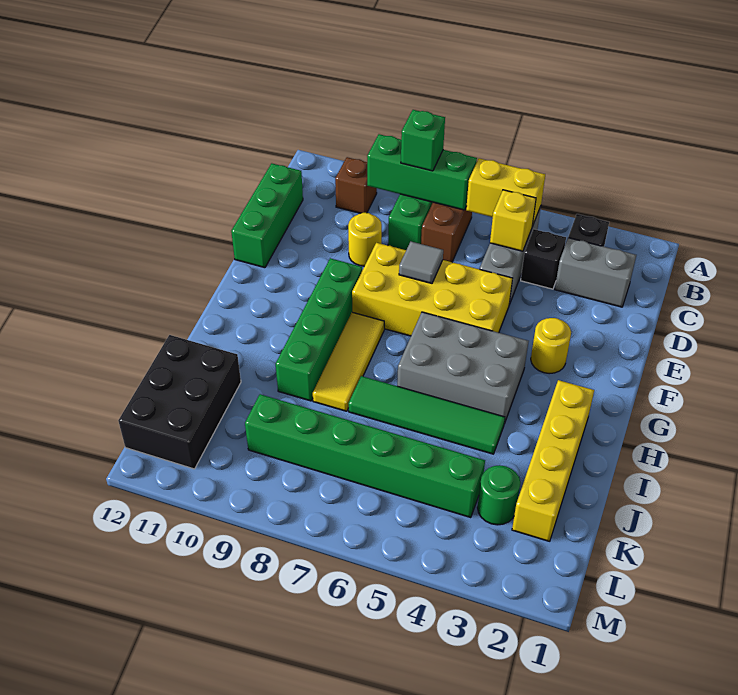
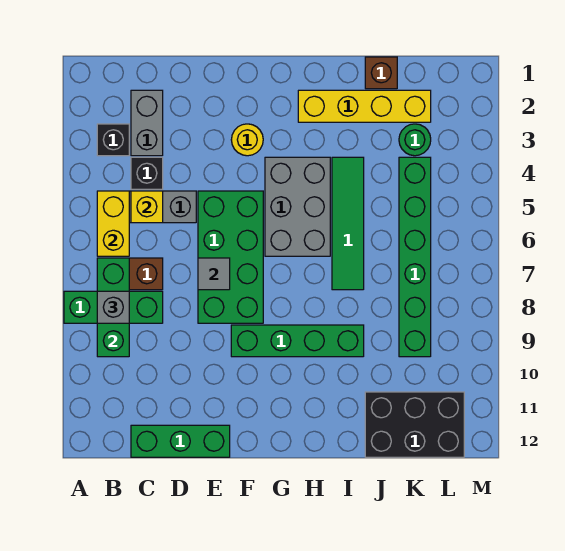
green 1x1 brick [401,110,445,171] -> grey 1x1 brick [97,291,129,323]
brown 1x1 brick [335,157,377,213] -> brown 1x1 brick moved to [365,57,397,89]
yellow 1x1 round brick [348,213,382,266] -> none
yellow 2x4 brick [352,243,513,336] -> green 2x4 brick [198,191,263,323]
yellow 1x3 tile [313,312,384,411] -> none

